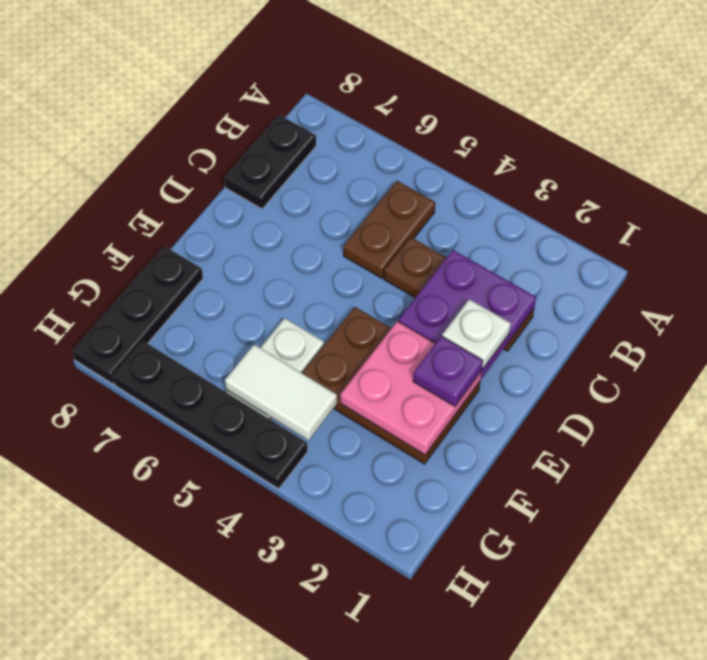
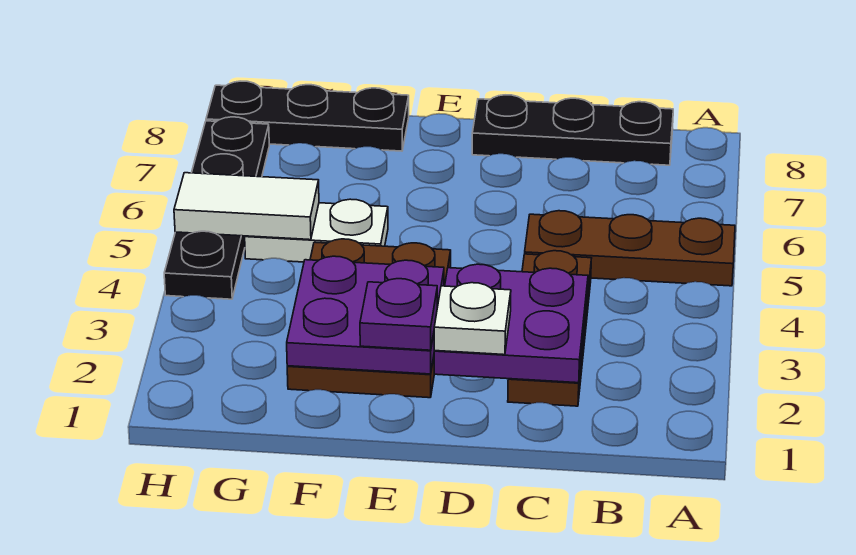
brown 1x2 plate [343,181,435,278] -> brown 1x3 plate [525,211,735,286]
black 1x2 plate [224,115,316,209] -> black 1x3 plate [472,95,673,165]
pink 2x2 plate [340,321,482,455] -> purple 2x2 plate [287,256,444,374]
white 1x2 tile [225,345,337,440] -> white 1x2 tile turned to [174,173,319,240]

